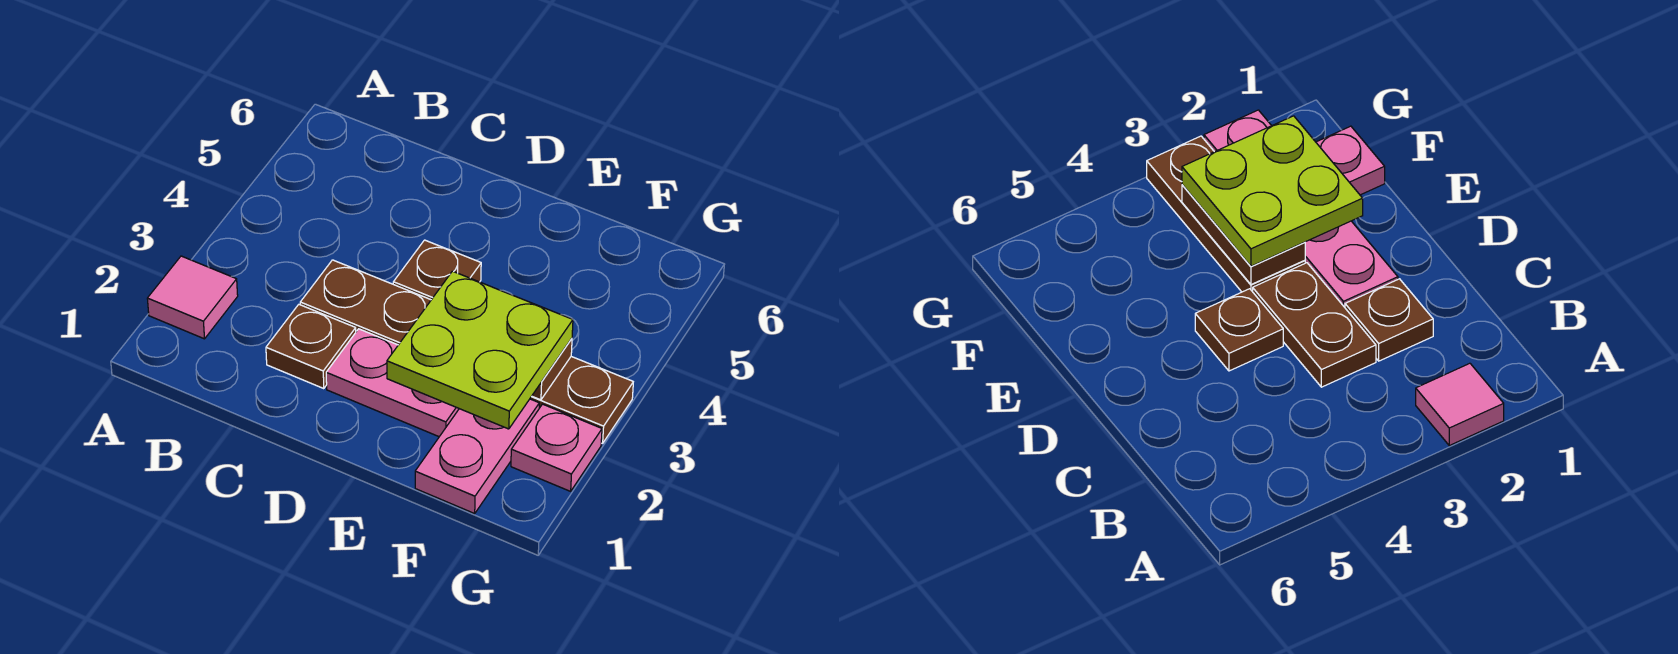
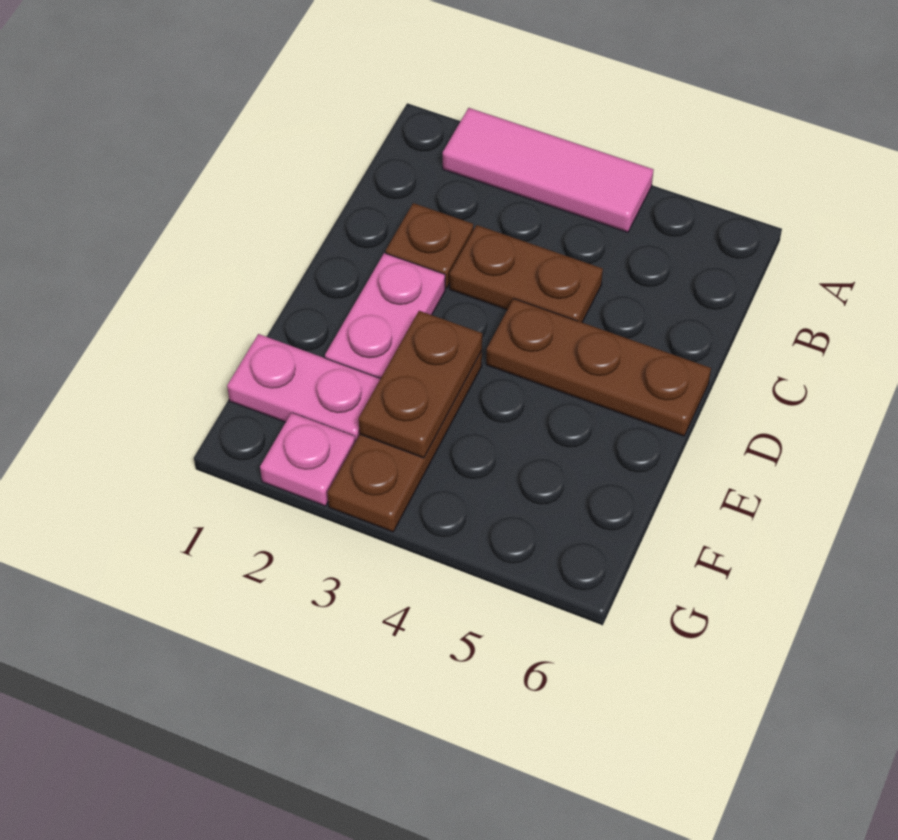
pink 1x1 tile [147,256,238,339] -> pink 1x3 tile [443,108,654,232]
brown 1x2 plate [300,260,431,345] -> brown 1x2 plate turned to [450,225,603,322]
brown 1x1 plate [393,240,481,300] -> brown 1x3 plate [486,299,711,436]
lime 2x2 plate [387,271,573,429] -> none

